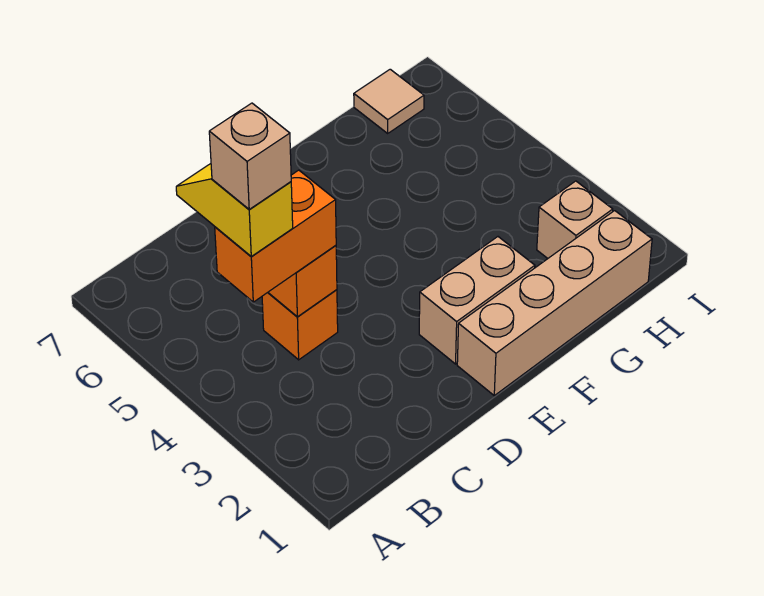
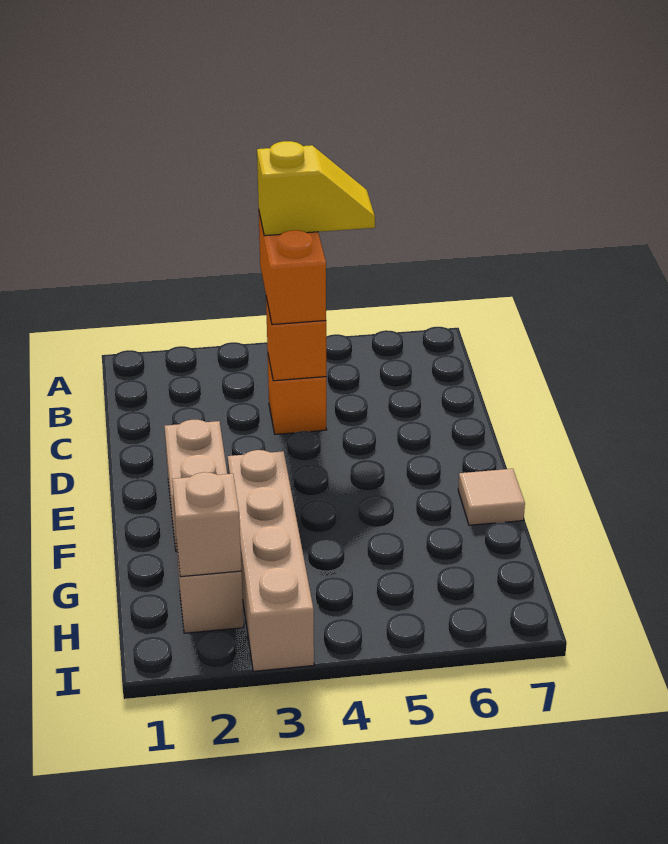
tan 1x1 brick [209,103,291,210] -> tan 1x1 brick moved to [172,472,242,577]
tan 1x4 brick [457,211,652,395] -> tan 1x4 brick moved to [228,450,314,671]
tan 1x1 tile [354,69,424,133] -> tan 1x1 tile moved to [458,469,525,525]

